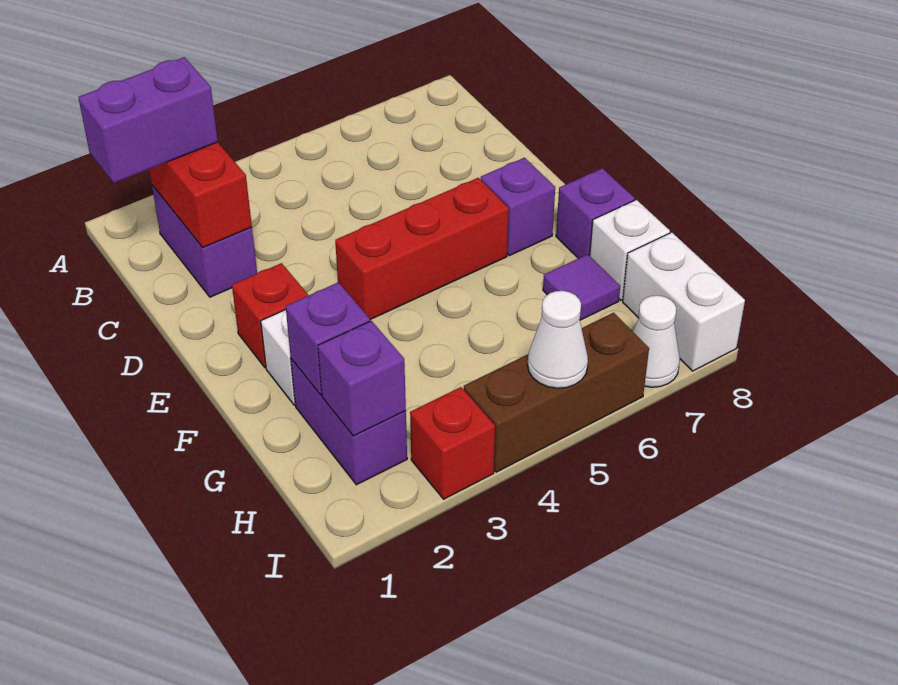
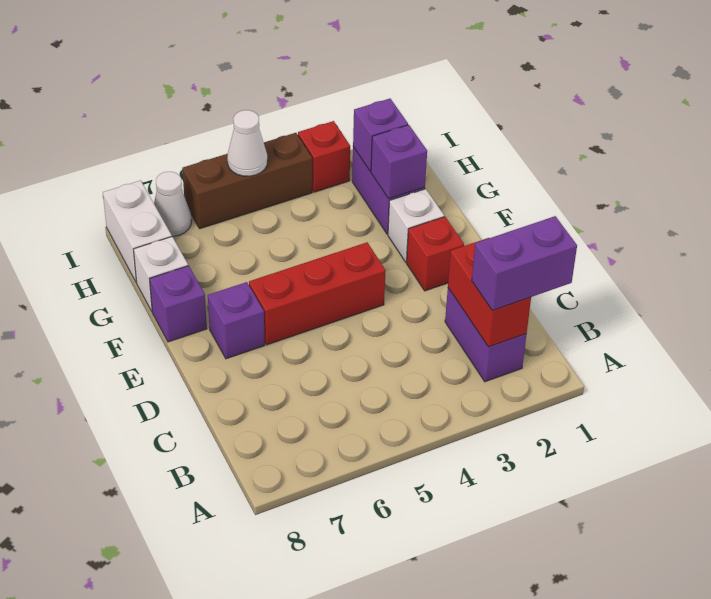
purple 1x1 tile [543,254,620,320] -> none

